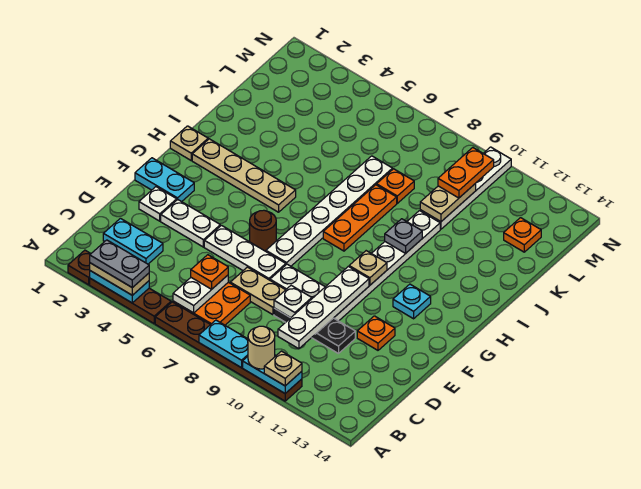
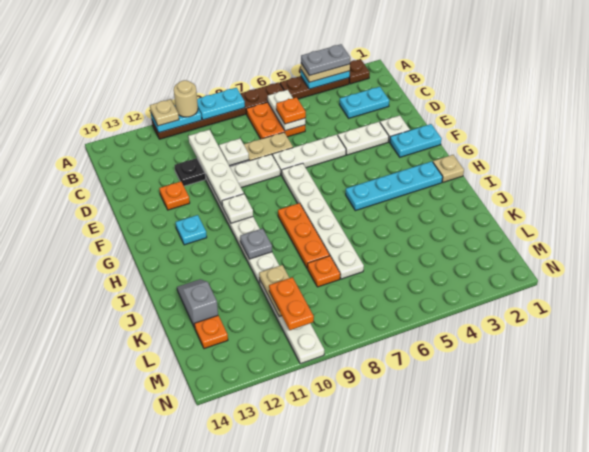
brown 1x1 round brick [250,210,276,251] -> none
tan 1x1 plate [349,251,387,285] -> white 1x1 plate [222,194,253,223]
tan 1x4 plate [192,139,296,212] -> cyan 1x4 plate [346,161,443,211]
none -> grey 1x2 slope [177,279,218,328]

